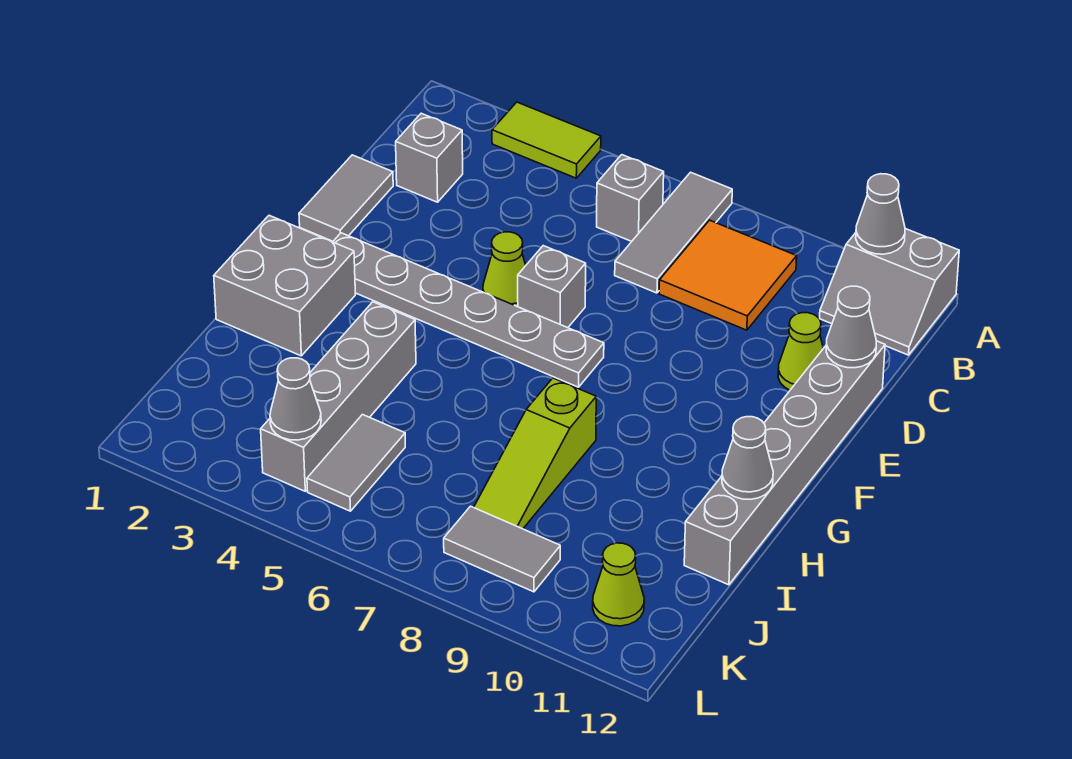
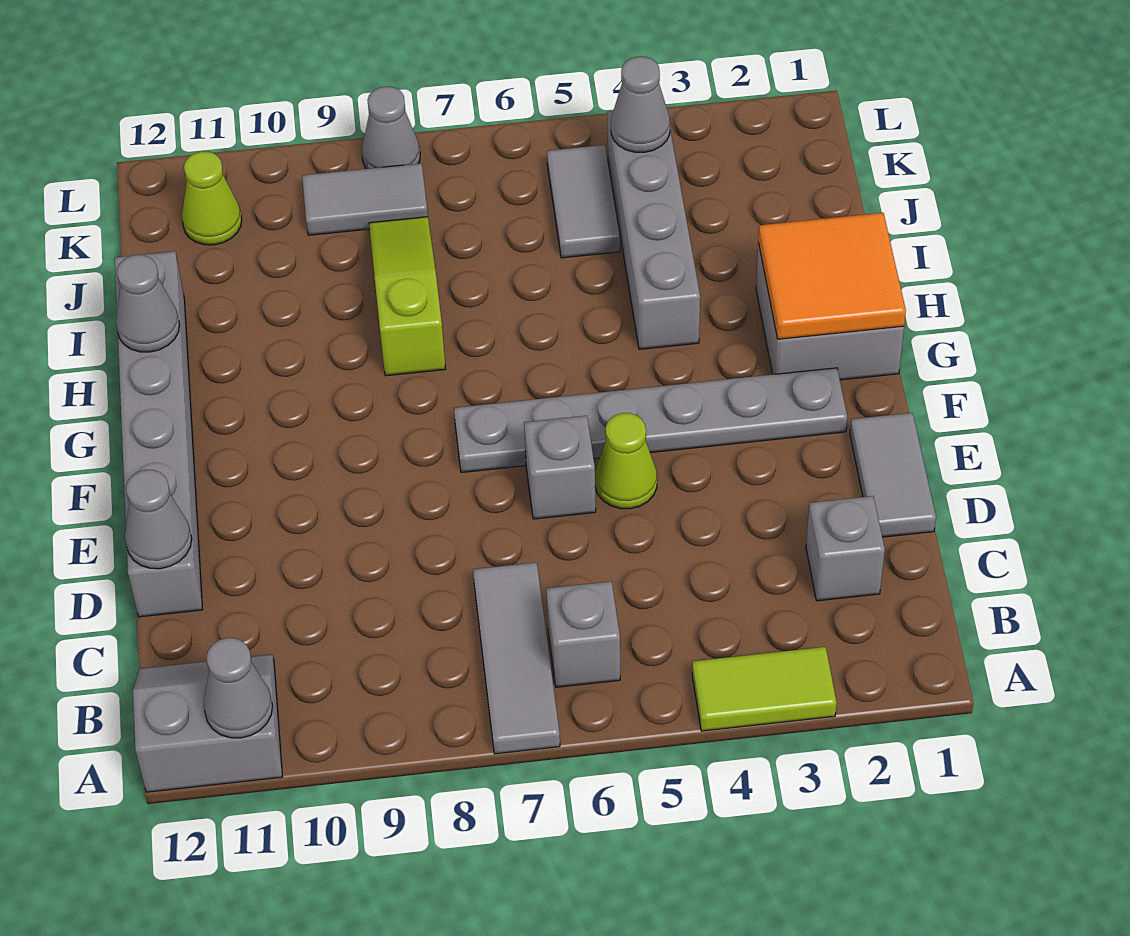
orange 2x2 tile [659,220,797,330] -> orange 2x2 tile moved to [758,213,906,339]
lime 1x1 cone [778,313,823,390] -> none
none -> grey 1x1 cone [362,87,420,169]

